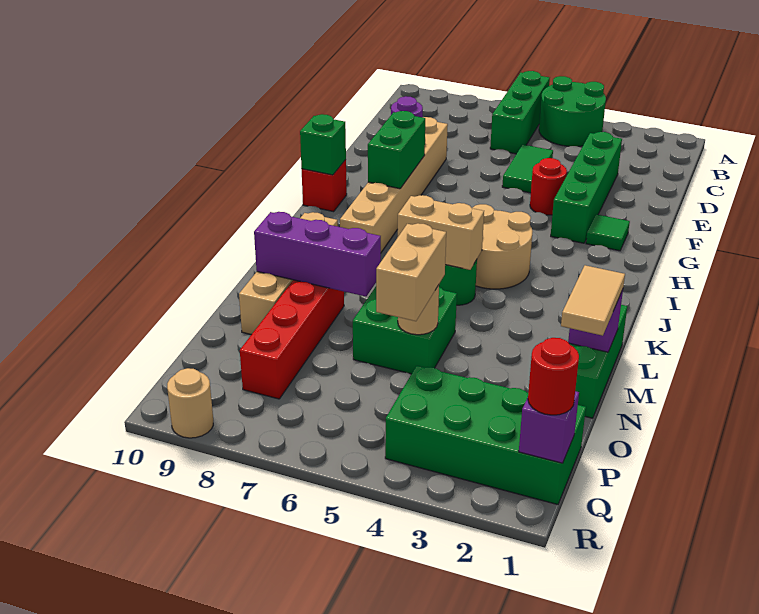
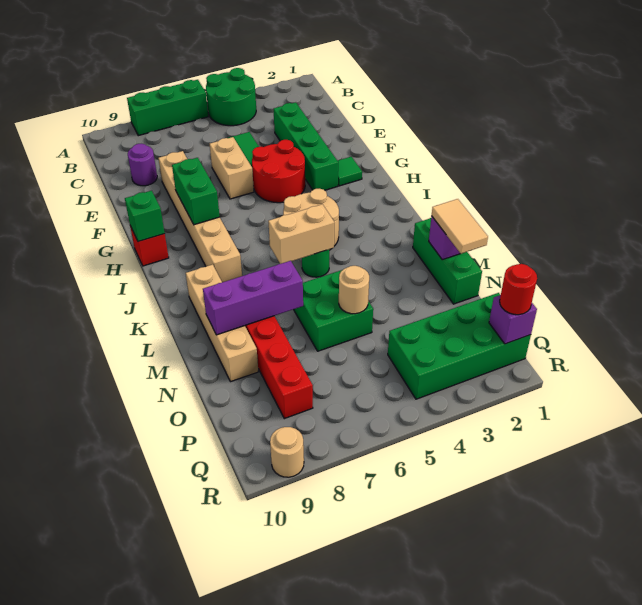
green 1x3 brick [490,71,550,154] -> green 1x3 brick turned to [127,80,208,136]
red 1x1 round brick [530,158,567,215] -> red 2x2 round brick [252,140,305,203]
tan 1x2 brick [376,223,446,321] -> tan 1x2 brick moved to [210,137,254,199]

